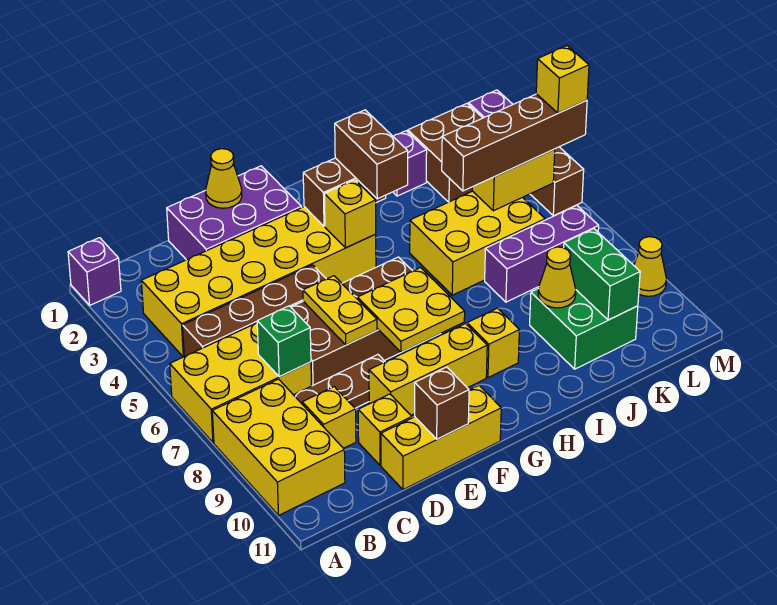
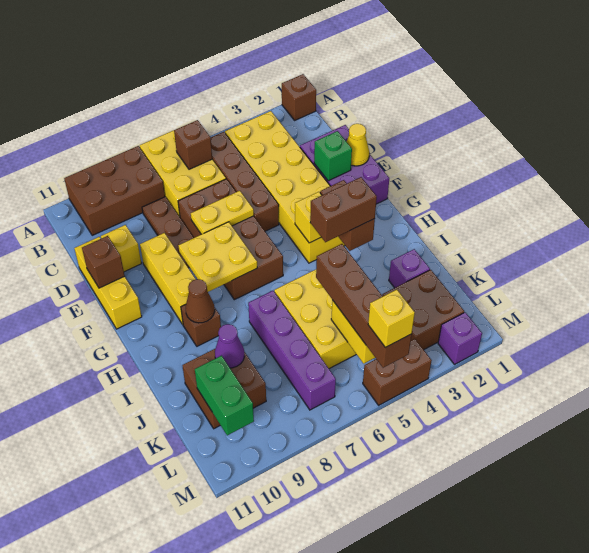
purple 1x1 brick [68,238,121,305] -> brown 1x1 brick [282,74,316,120]
yellow 2x3 brick [212,379,345,515] -> brown 2x3 brick [64,146,165,235]
none -> brown 1x1 brick [174,120,212,169]
green 1x1 brick [257,306,311,377] -> green 1x1 brick moved to [314,131,352,181]
yellow 1x1 brick [302,387,356,448] -> none
yellow 1x1 brick [467,308,519,378] -> brown 1x1 brick [181,305,221,346]
none -> brown 1x1 cone [186,279,215,323]
purple 1x3 brick [485,205,599,302] -> purple 1x4 brick [248,291,336,410]
green 2x2 brick [530,288,638,369] -> brown 2x2 brick [182,349,266,429]
yellow 1x1 cone [538,247,576,308] -> purple 1x1 cone [215,324,244,368]
green 1x2 brick [564,229,640,320] -> green 1x2 brick turned to [195,356,254,435]
yellow 1x1 cone [634,237,666,296] -> none

